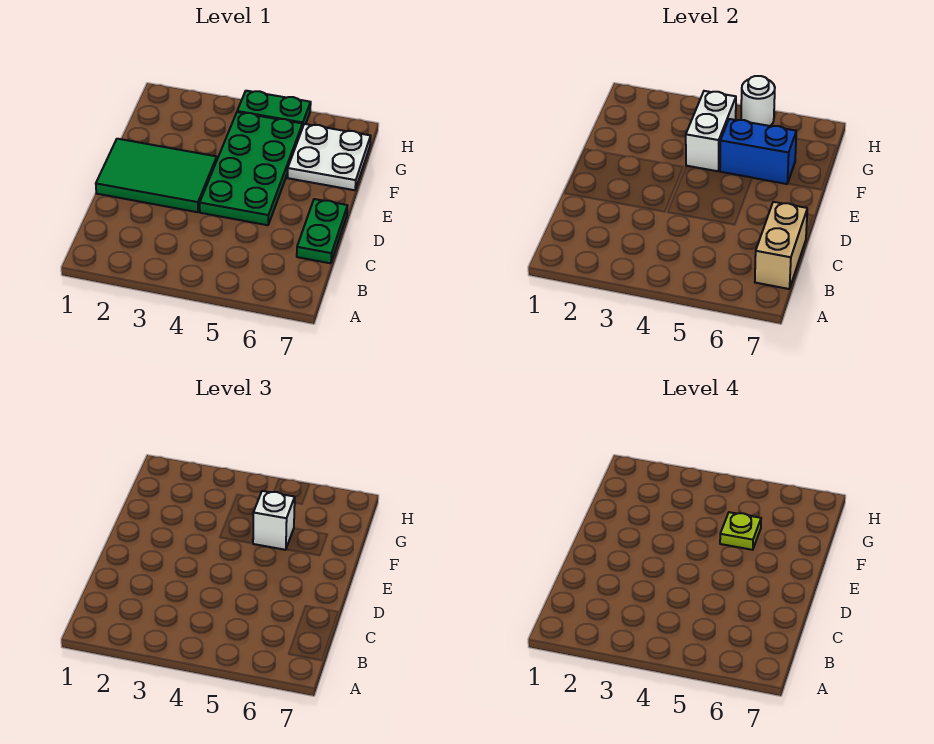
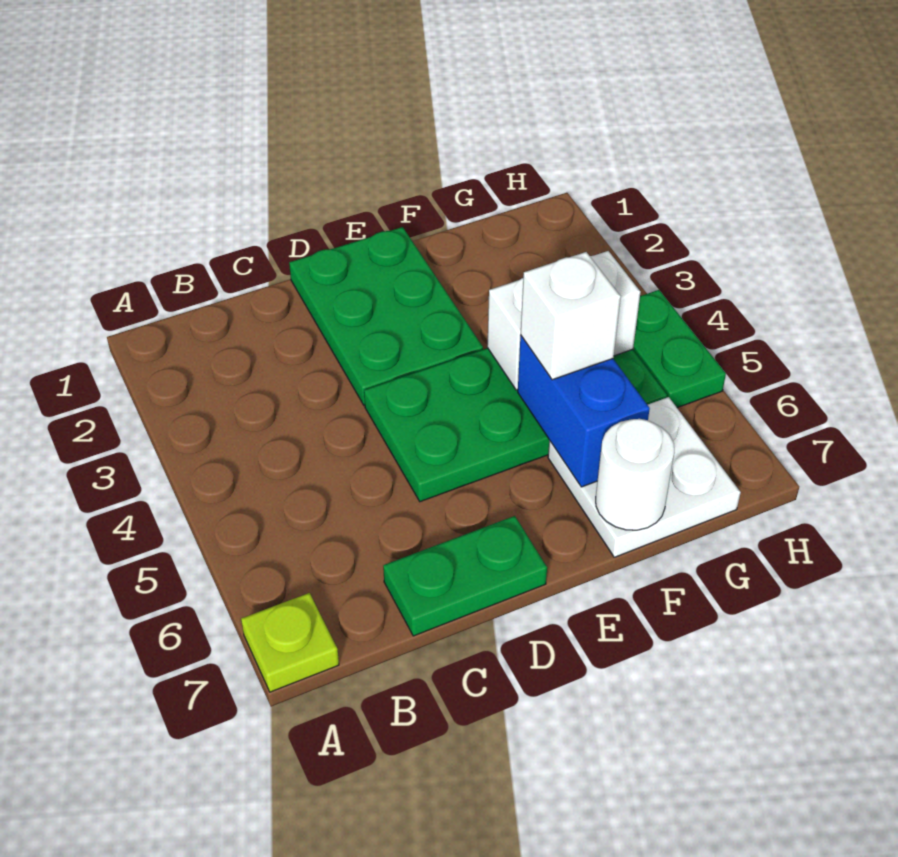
tan 1x2 brick [755,202,807,289] -> none
green 2x3 tile [96,139,217,212] -> green 2x3 plate [289,227,483,405]
lime 1x1 plate [720,512,761,550] -> lime 1x1 plate moved to [241,593,339,692]
white 1x1 round brick [741,76,775,126] -> white 1x1 round brick moved to [596,419,674,530]

